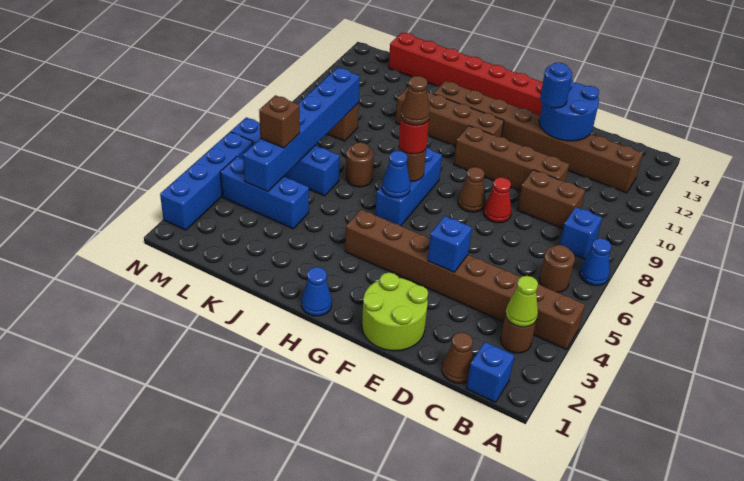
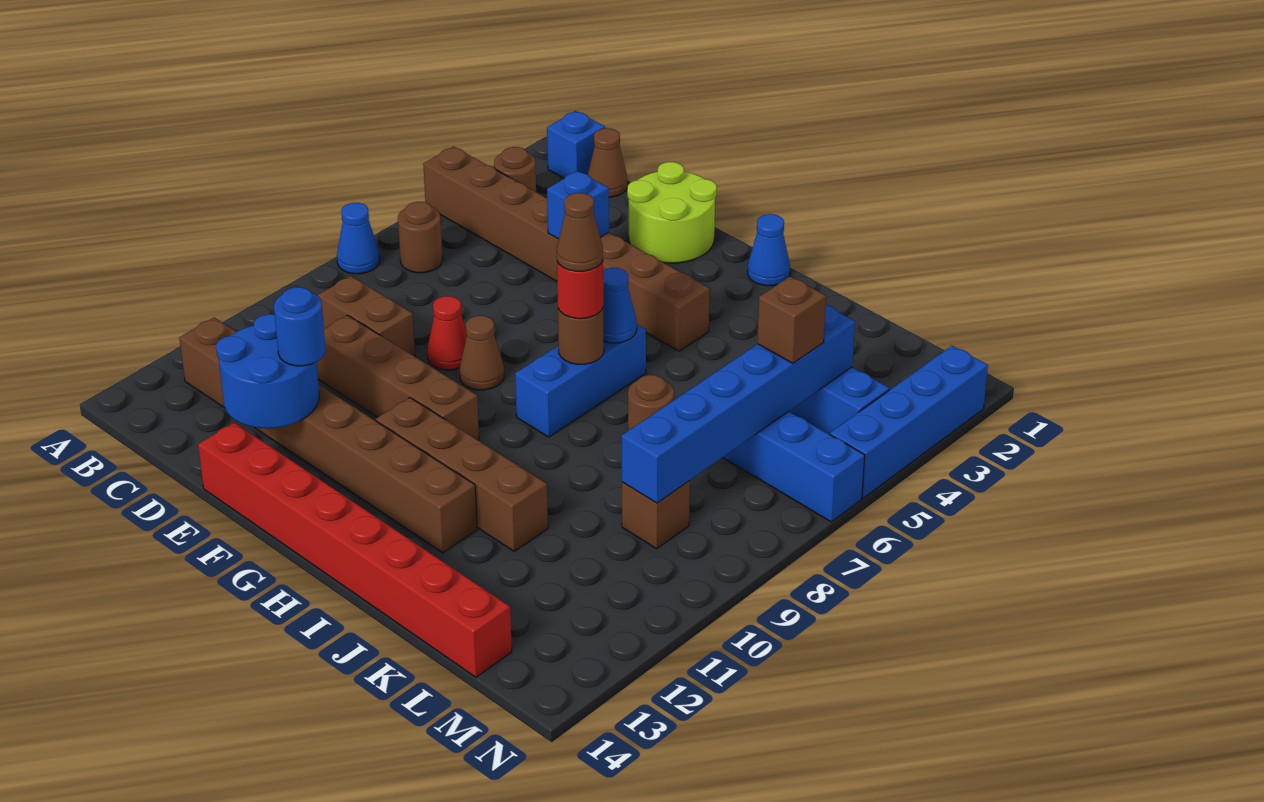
lime 1x1 cone [506,276,538,327] -> none
blue 1x1 brick [560,207,602,259] -> none

